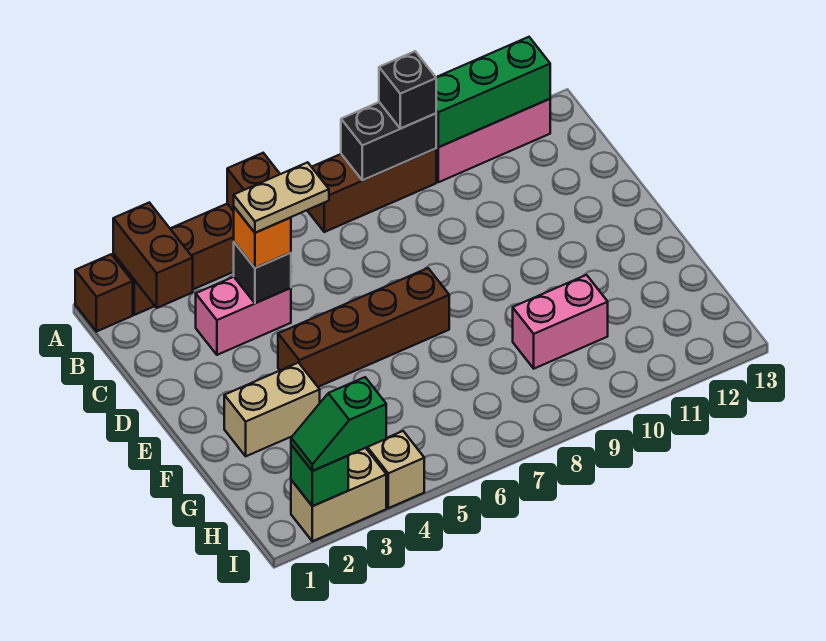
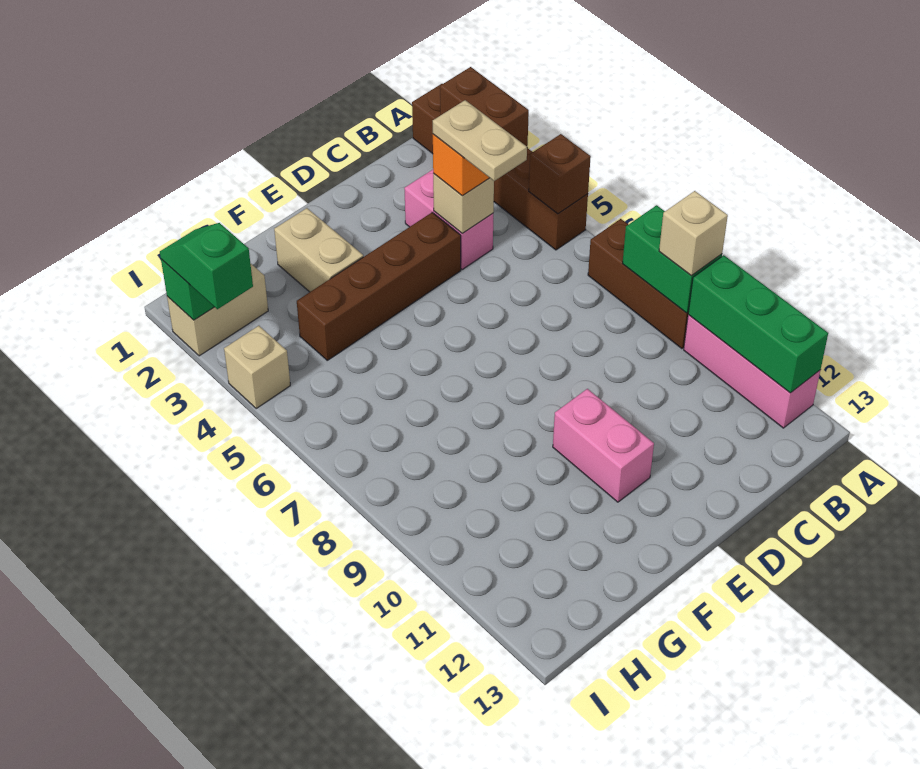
brown 1x2 brick [113,203,193,308] -> brown 1x2 brick turned to [440,67,529,146]
black 1x2 brick [341,102,437,180] -> green 1x2 brick [623,205,722,313]
black 1x1 brick [379,51,436,129] -> tan 1x1 brick [659,191,728,275]
black 1x1 brick [234,242,291,303] -> tan 1x1 brick [433,173,494,233]
brown 1x4 brick [278,268,449,387] -> brown 1x4 brick turned to [297,212,461,360]
pink 1x2 brick [513,275,608,369] -> pink 1x2 brick moved to [553,389,654,502]
tan 1x2 brick [291,448,386,541] -> tan 1x2 brick turned to [167,263,268,356]

